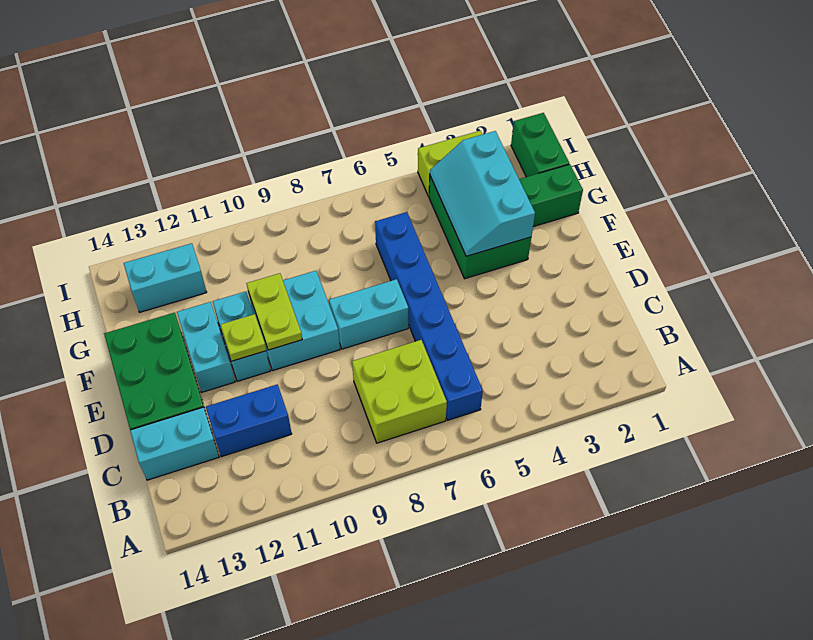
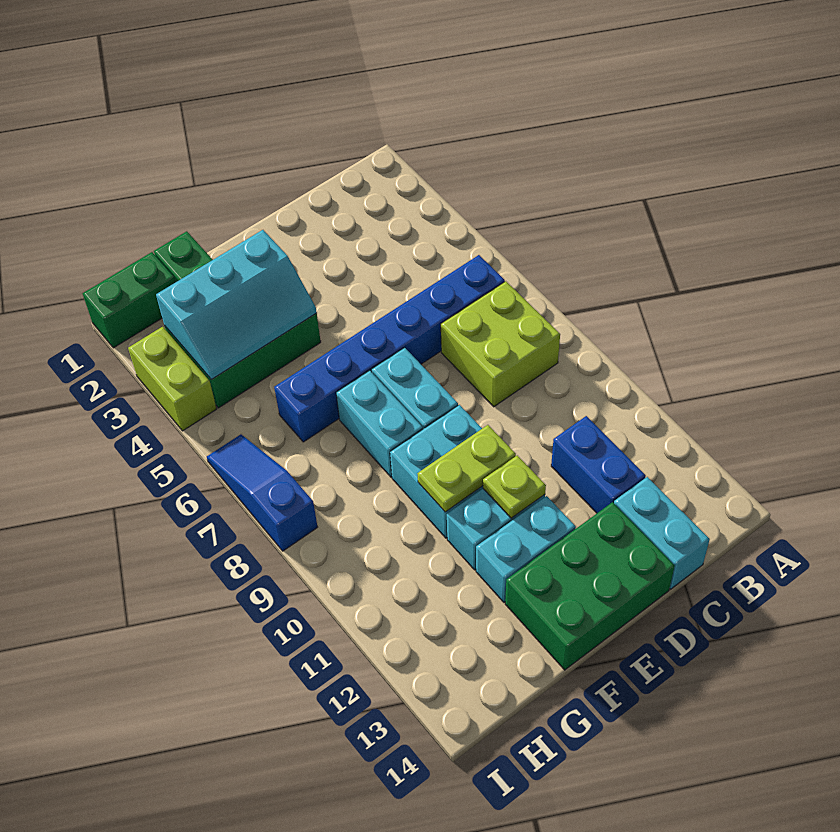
cyan 1x2 brick [124,243,207,312] -> cyan 1x2 brick moved to [336,370,423,477]
none -> blue 1x3 slope [207,434,317,551]

